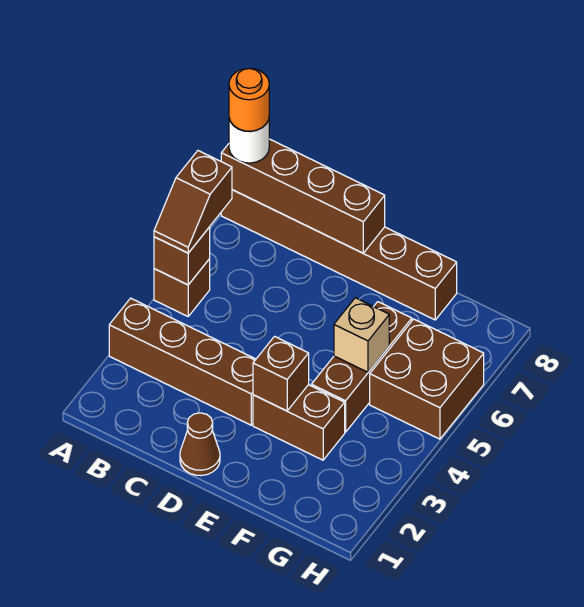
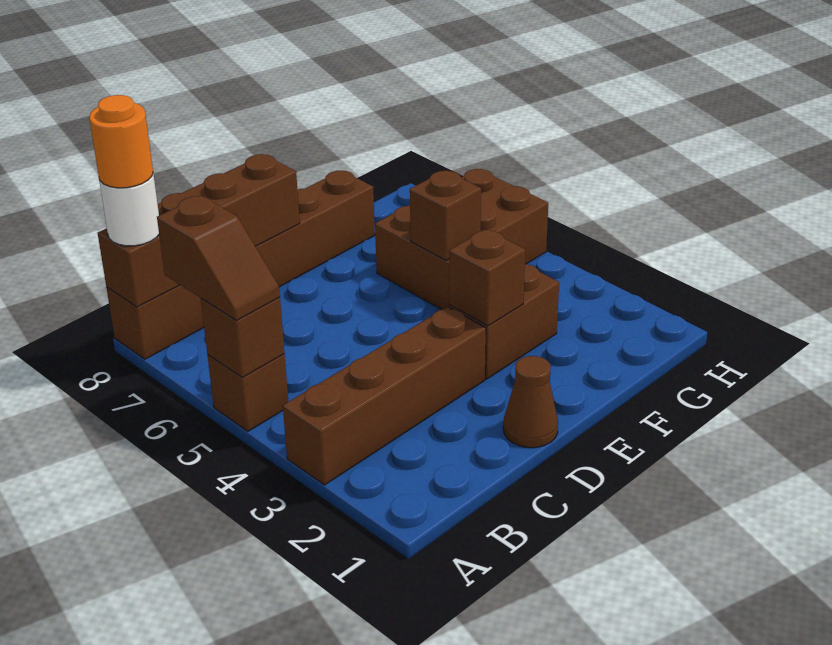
tan 1x1 brick [334,298,389,372] -> brown 1x1 brick [410,171,481,261]

